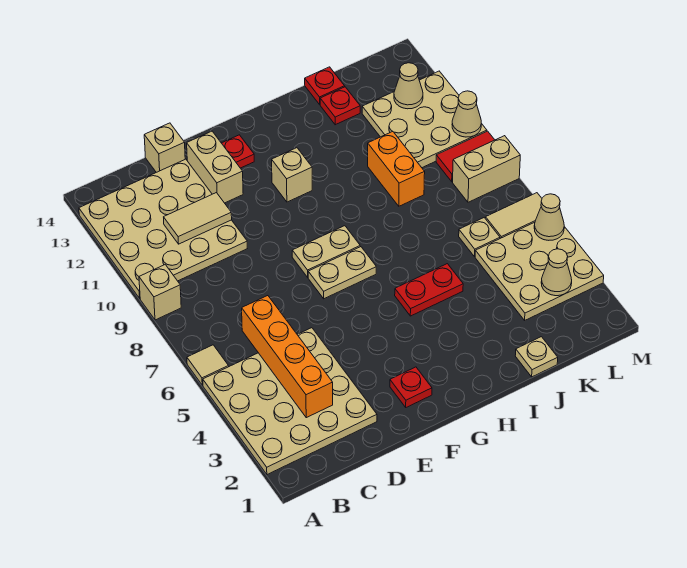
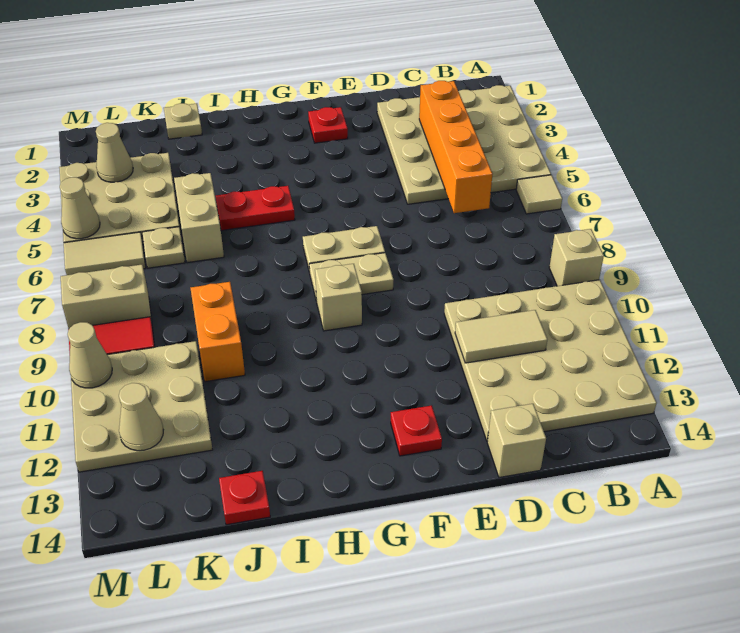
tan 1x2 brick [187,131,243,203] -> tan 1x2 brick moved to [174,173,224,263]
tan 1x1 brick [272,148,312,202] -> tan 1x1 brick moved to [315,264,362,331]
red 1x1 plate [320,87,360,125] -> none

